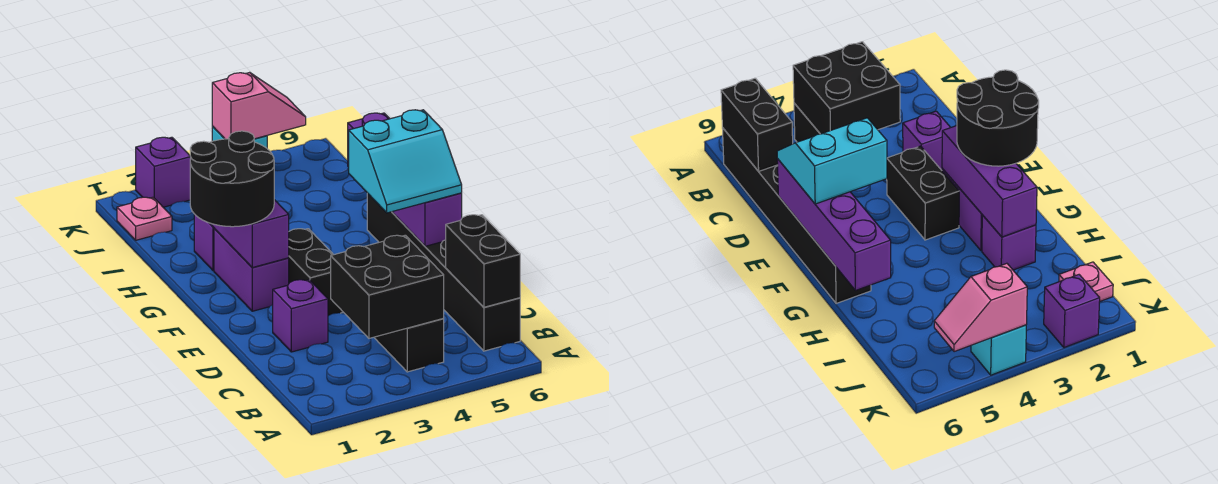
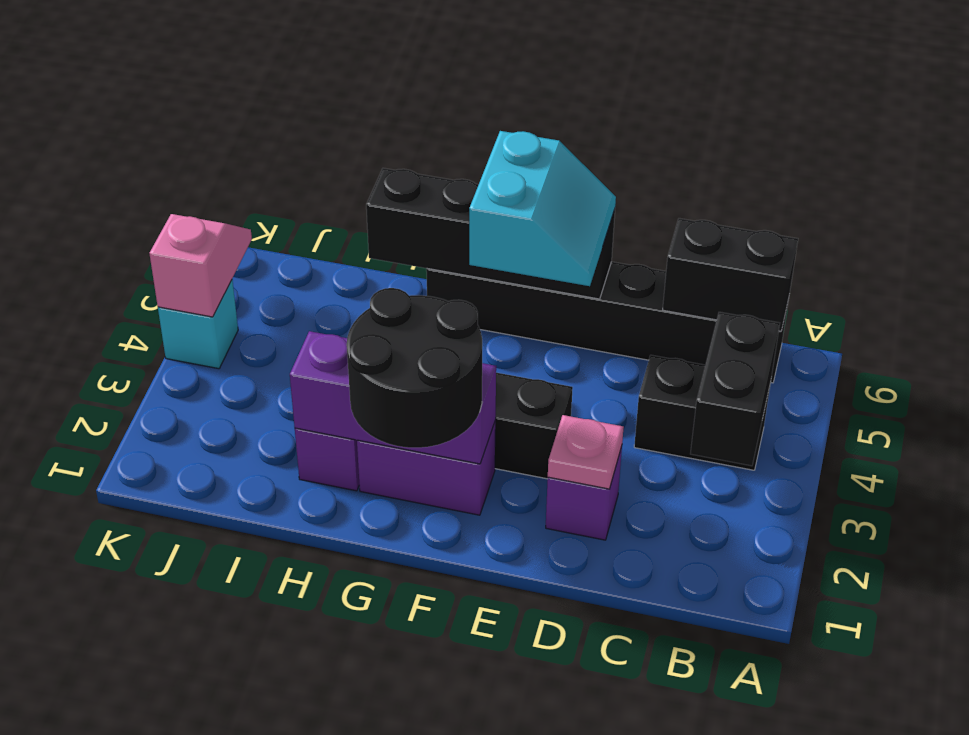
black 2x2 brick [331,235,444,338] -> black 1x2 brick [690,312,780,466]
purple 1x4 brick [348,113,462,246] -> black 1x4 brick [366,168,615,299]
pink 1x1 plate [117,197,172,240] -> pink 1x1 plate moved to [548,415,624,489]
purple 1x1 brick [136,137,191,207] -> none

